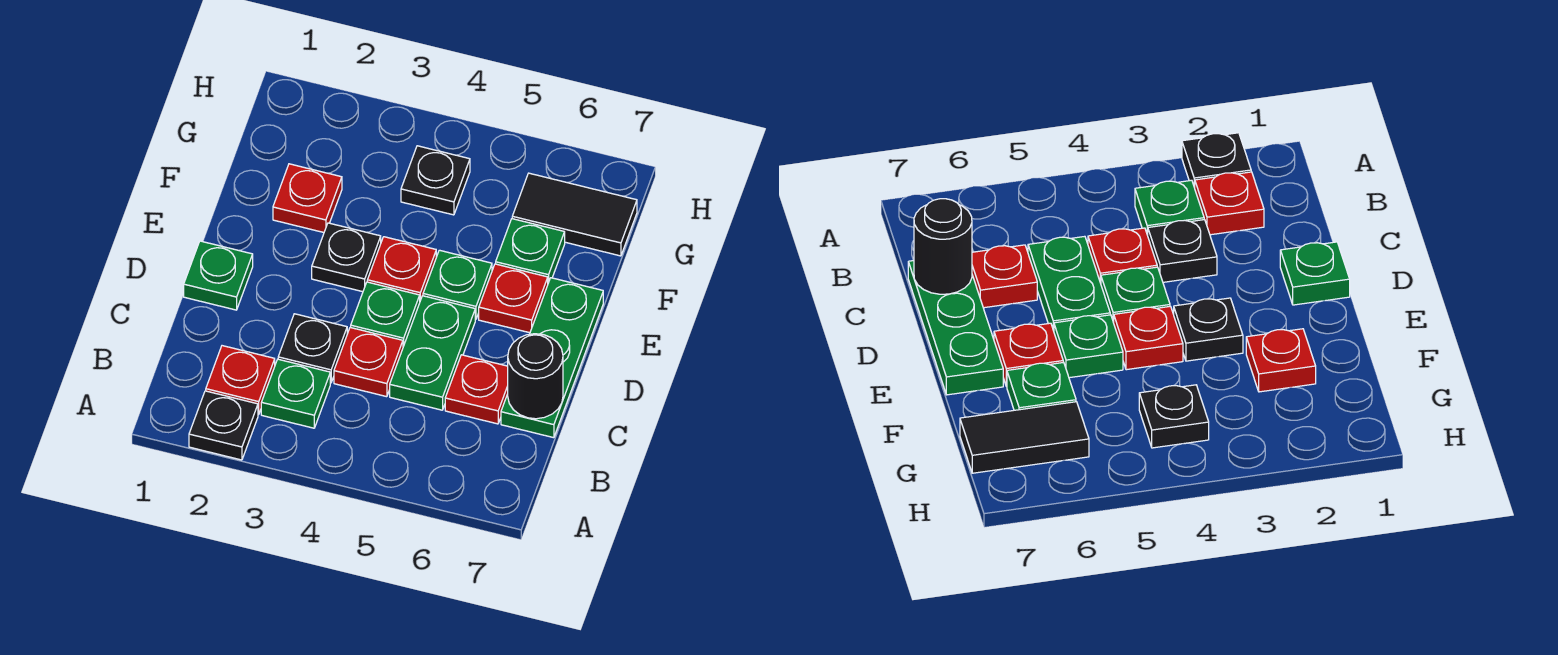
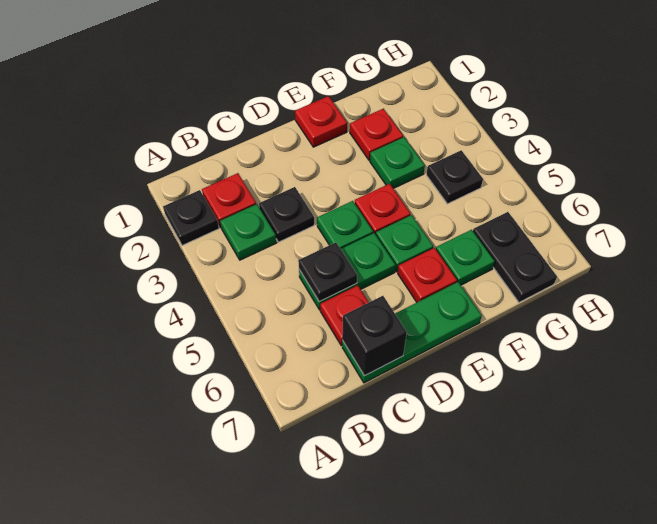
red 1x1 plate [334,327,403,397] -> red 1x1 plate moved to [295,96,347,147]
black 1x1 round brick [508,334,563,419] -> black 1x1 brick [342,296,407,376]
green 1x1 plate [184,241,253,310] -> green 1x1 plate moved to [370,137,425,189]
black 1x1 plate [312,223,381,292] -> black 1x1 plate moved to [298,242,357,302]
black 1x2 tile [512,173,637,256] -> black 1x2 plate [473,212,557,302]

